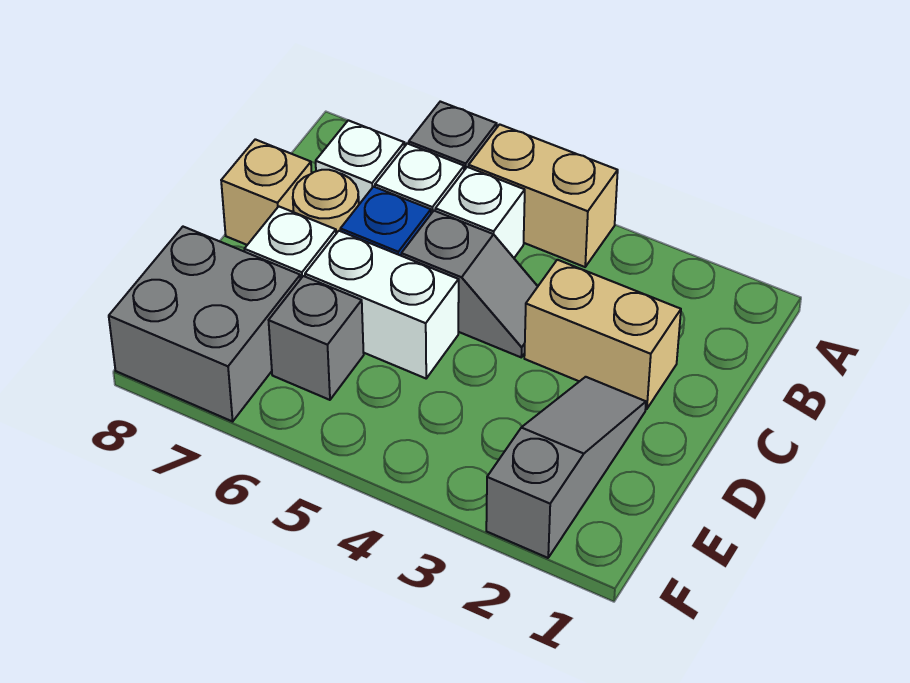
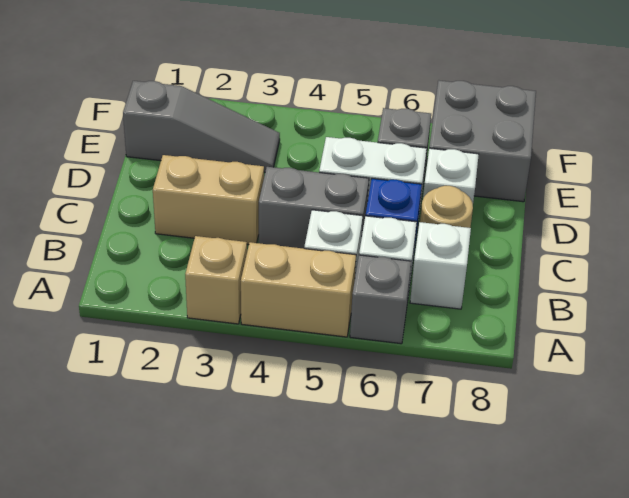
grey 1x2 slope [401,211,538,357] -> grey 1x2 brick [259,167,369,249]
tan 1x1 brick [221,139,312,245] -> tan 1x1 brick moved to [185,236,247,324]
grey 1x3 slope [486,377,646,558] -> grey 1x3 slope turned to [123,81,280,172]

